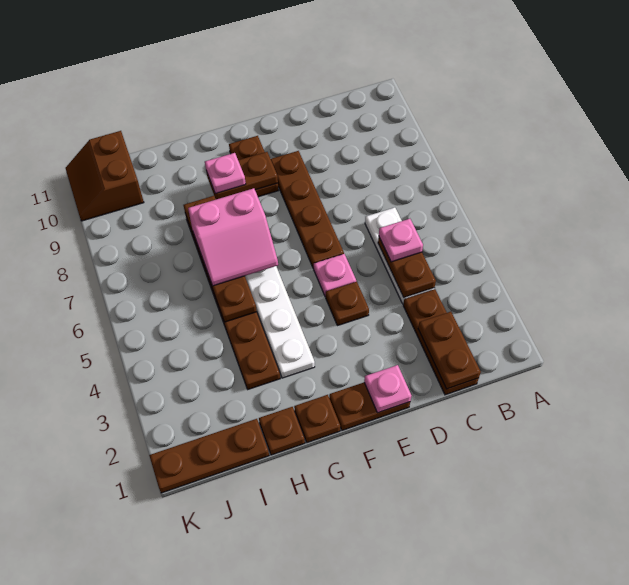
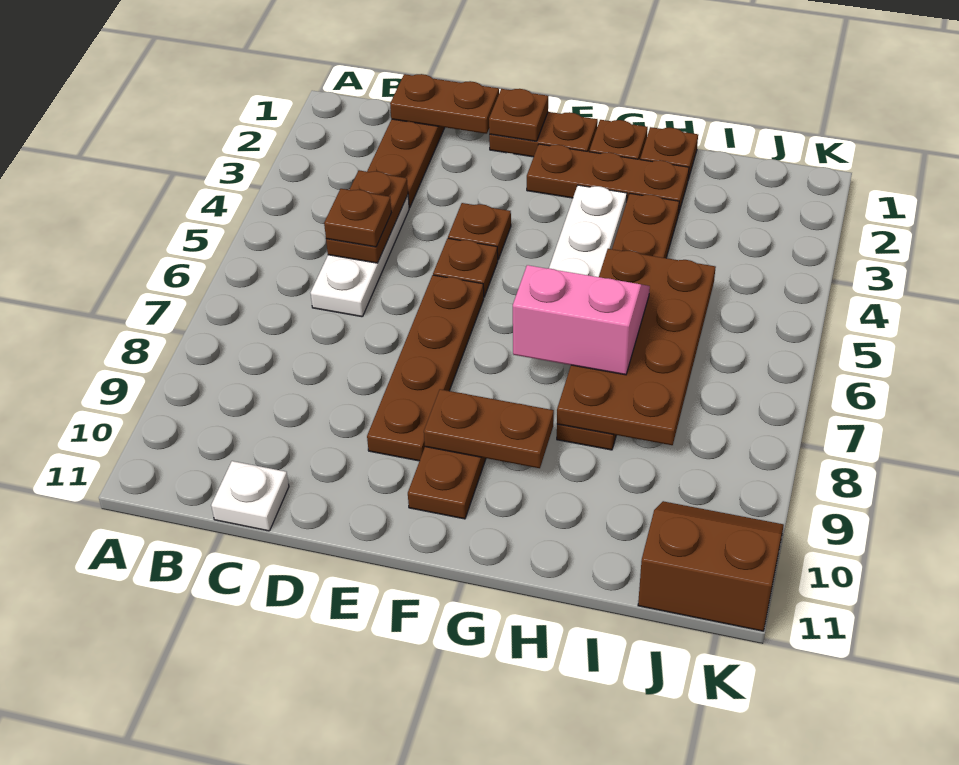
brown 1x2 plate [418,312,481,389] -> brown 1x2 plate turned to [390,74,499,134]
pink 1x1 plate [379,219,423,262] -> brown 1x1 plate [324,189,392,247]
none -> white 1x1 plate [211,461,289,531]
pink 1x1 plate [364,365,411,413] -> brown 1x1 plate [489,89,548,141]
pink 1x1 plate [314,254,356,297] -> brown 1x1 plate [433,238,498,297]
pink 1x1 plate [205,153,246,194] -> none
brown 1x4 plate [183,196,257,322] -> brown 2x4 plate [557,249,716,445]
brown 1x3 plate [149,419,269,493] -> brown 1x3 plate moved to [527,144,689,215]
brown 2x2 slope [66,131,144,221] -> brown 2x2 slope turned to [638,501,784,631]

